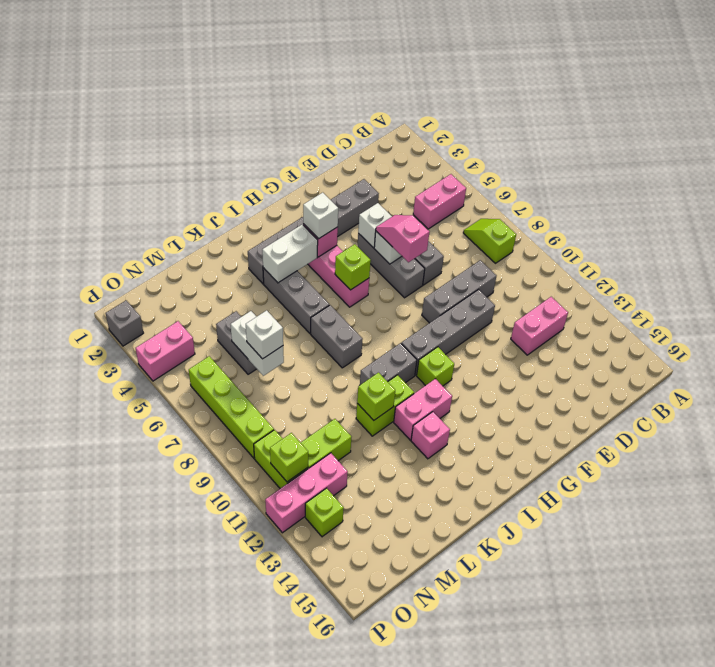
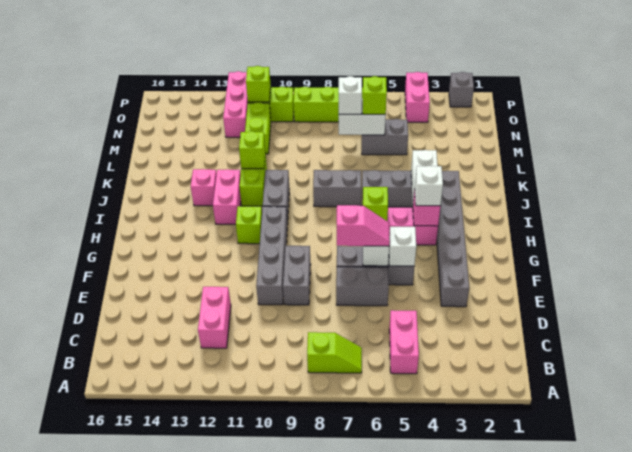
grey 1x3 brick [422,260,497,323] -> grey 1x2 brick [283,246,311,305]
lime 1x1 brick [305,488,344,537] -> lime 1x1 brick moved to [363,76,387,114]

